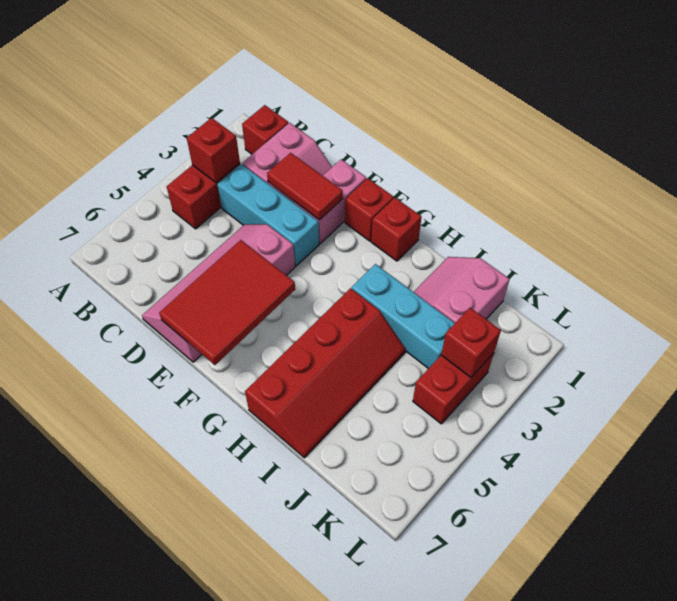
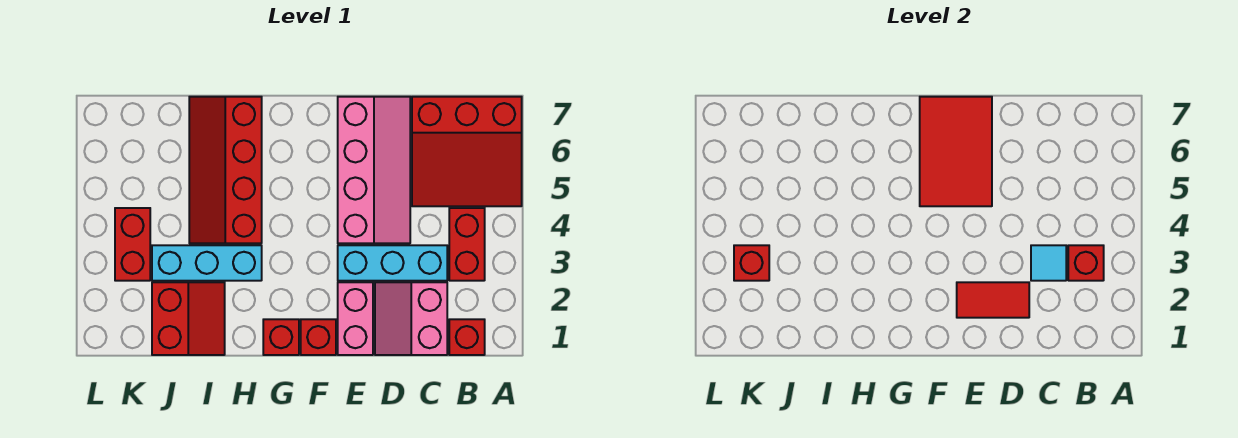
none -> red 3x3 slope [412,97,522,206]
none -> cyan 1x1 tile [1031,245,1066,281]
pink 2x2 slope [414,257,510,323] -> red 2x2 slope [152,282,225,355]

